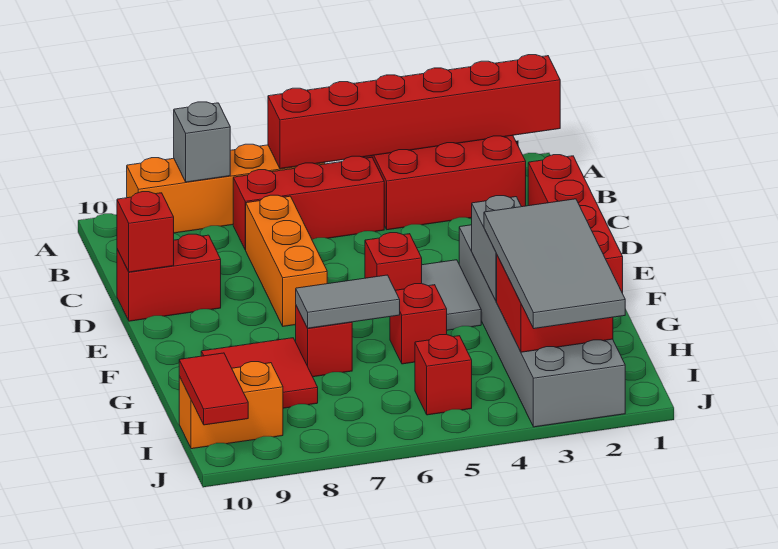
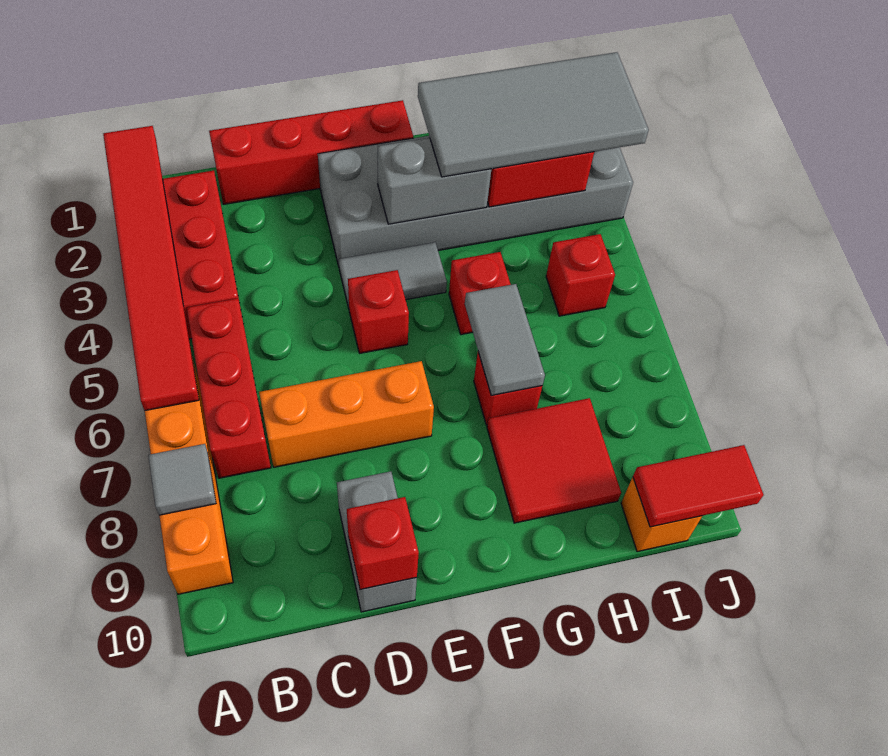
red 1x6 brick [268,55,560,169] -> red 1x6 tile [103,126,199,411]
grey 1x1 brick [174,102,230,182] -> grey 1x1 tile [148,444,216,515]
red 1x2 brick [117,234,221,321] -> grey 1x2 brick [337,471,417,612]
orange 1x2 brick [179,362,283,449] -> orange 1x1 brick [621,477,702,552]

